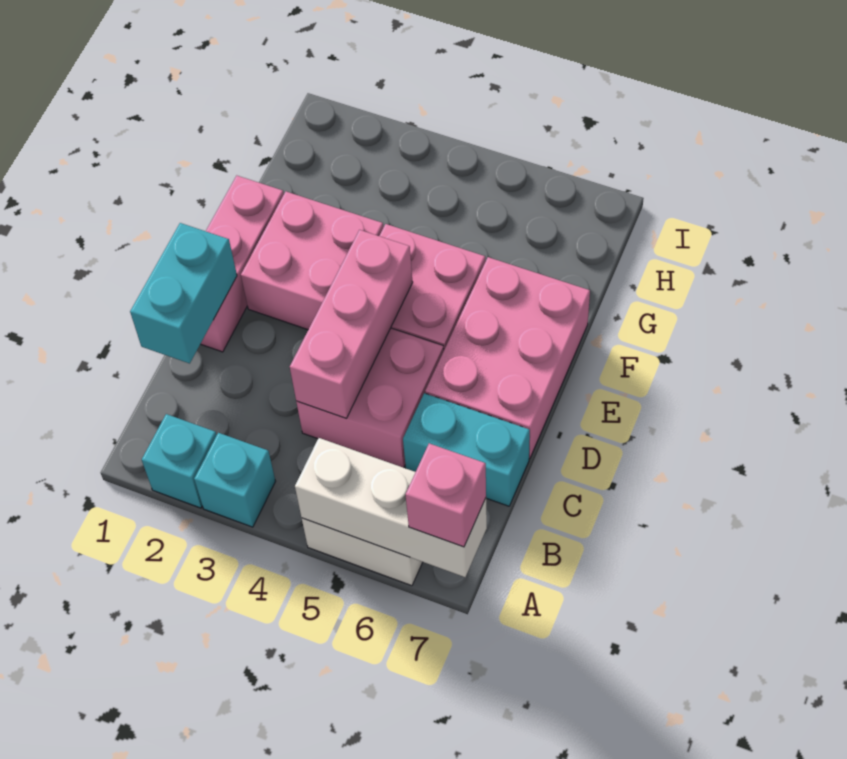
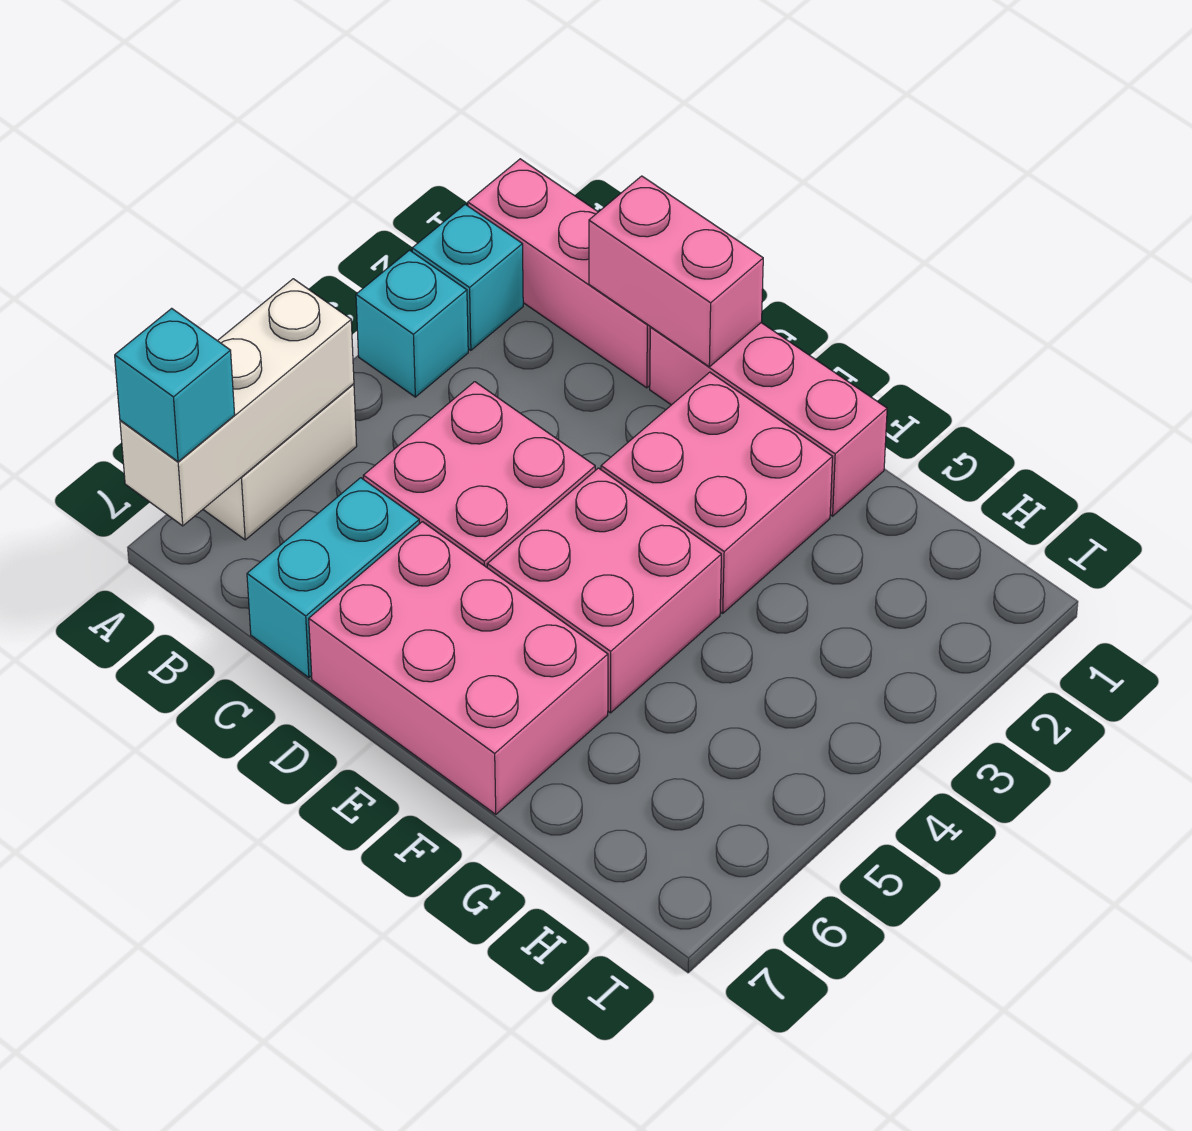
pink 1x1 brick [405,443,486,547] -> cyan 1x1 brick [115,308,235,462]
cyan 1x2 brick [130,223,237,363] -> pink 1x2 brick [589,176,763,367]
pink 1x3 brick [290,230,413,418] -> pink 1x3 brick moved to [468,159,650,388]

